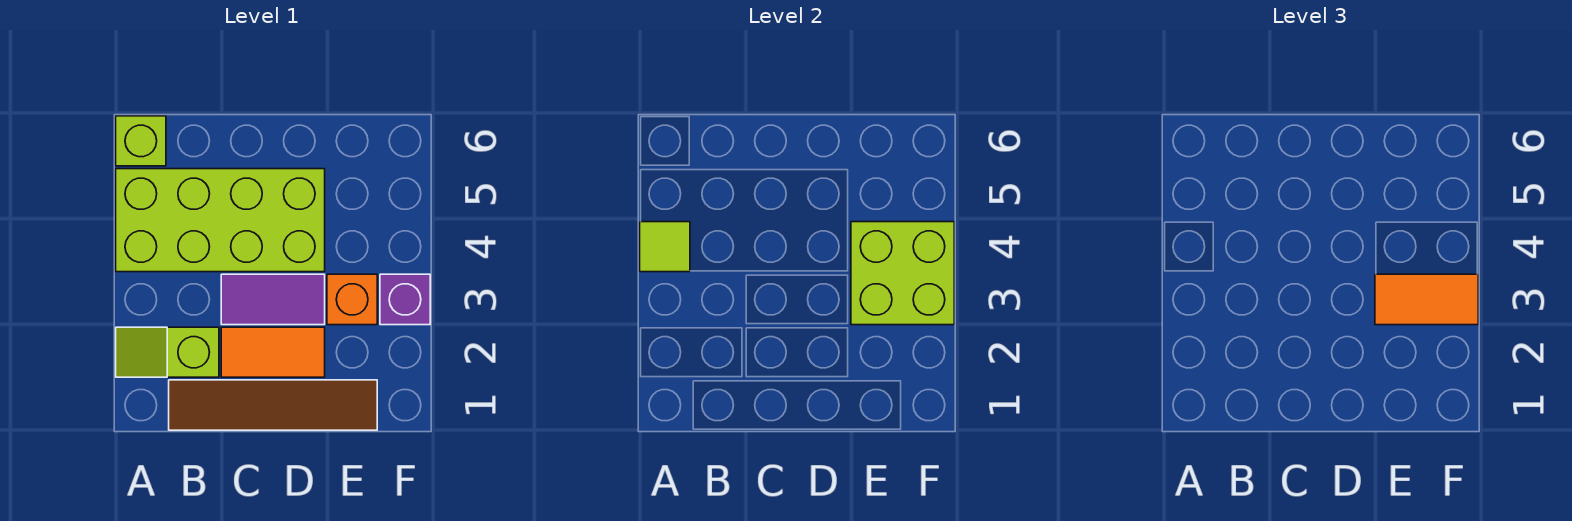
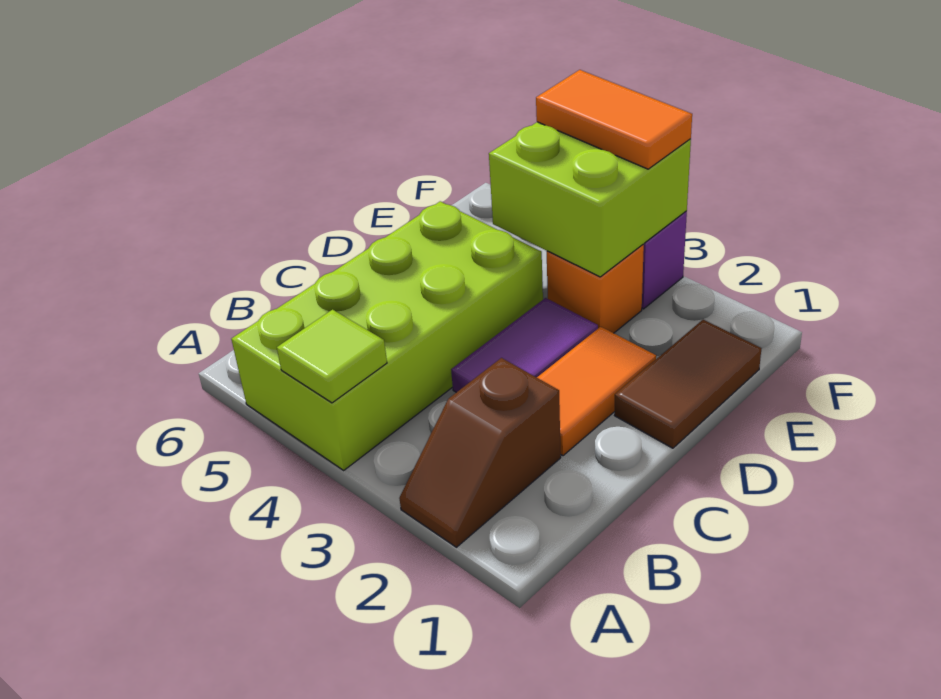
lime 1x2 slope [116,327,219,377] -> brown 1x2 slope [399,358,561,547]
lime 1x1 brick [116,116,166,166] -> none
brown 1x4 tile [169,380,377,430] -> brown 1x2 tile [615,320,762,448]
orange 1x2 tile [1375,274,1478,325] -> orange 1x2 tile turned to [536,70,692,169]

